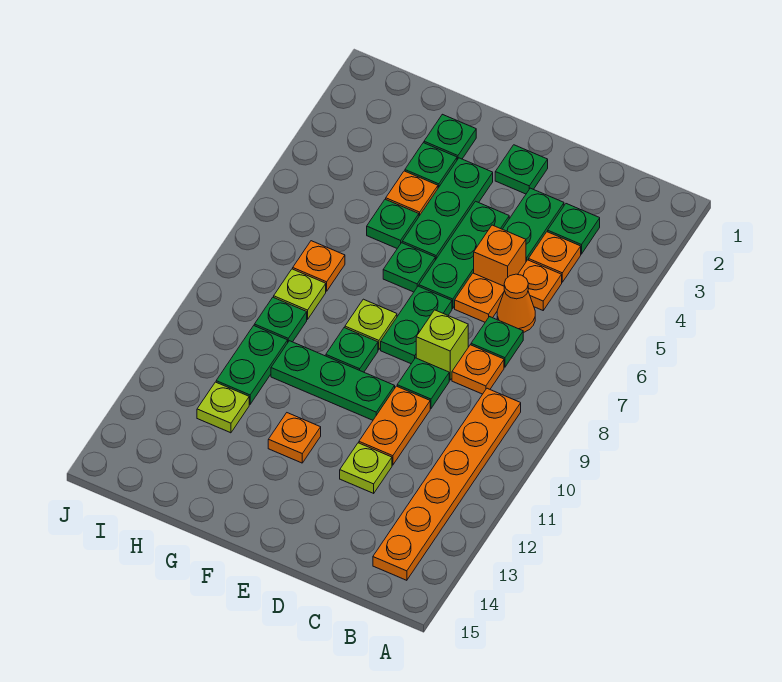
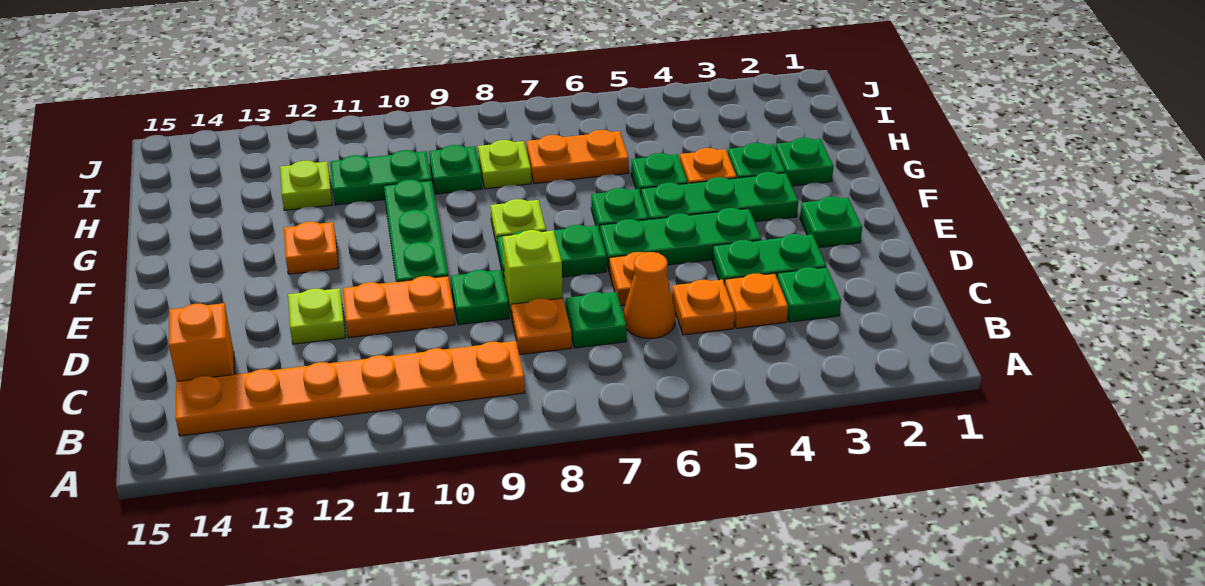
orange 1x1 brick [474,225,526,286] -> orange 1x1 brick moved to [169,303,235,381]
green 1x1 plate [326,328,378,372] -> none
orange 1x1 plate [293,241,345,291] -> orange 1x2 plate [526,130,629,184]

